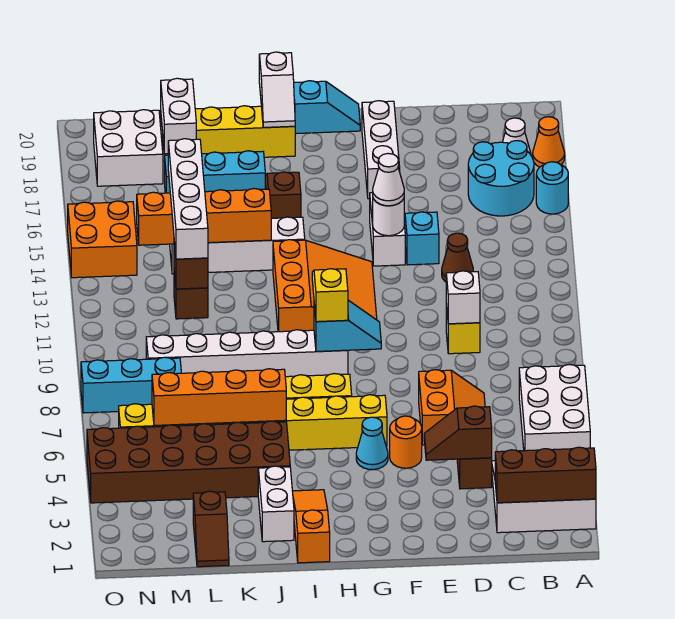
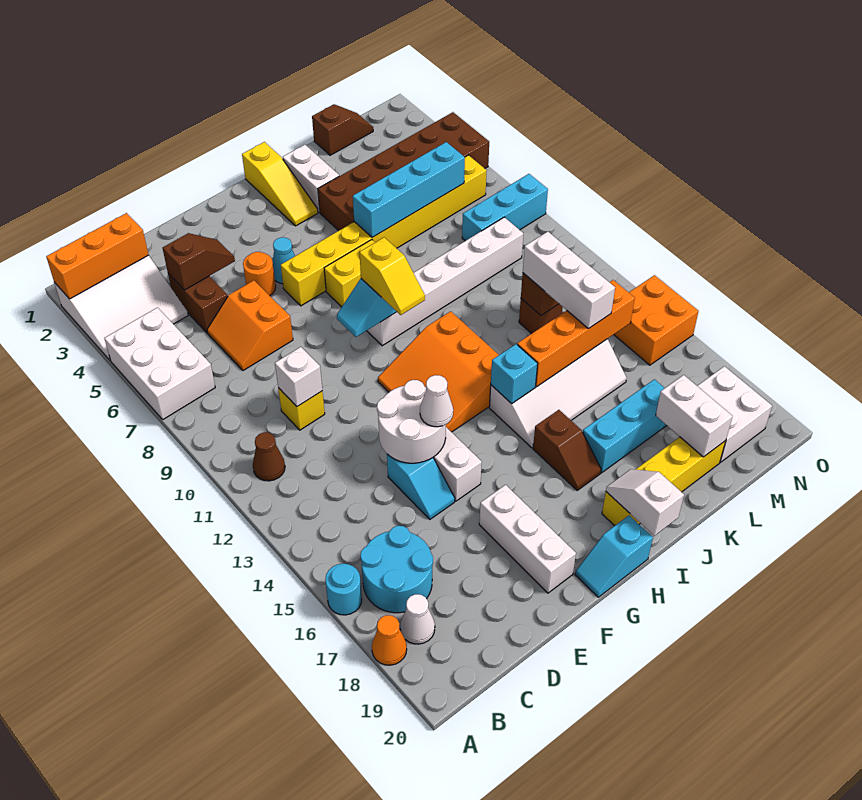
brown 1x3 brick [495,447,596,503] -> orange 1x3 brick [46,213,148,299]
brown 1x1 cone [442,233,473,282] -> brown 1x1 cone moved to [253,432,285,481]
white 1x1 round brick [373,199,404,236] -> white 2x2 round brick [377,380,446,463]
orange 1x3 slope [292,490,330,563] -> yellow 1x3 slope [242,142,318,226]
none -> cyan 1x1 brick [491,344,538,404]
orange 1x4 brick [152,369,286,425] -> cyan 1x4 brick [353,142,465,237]
brown 1x2 slope [193,491,229,567] -> brown 1x2 slope turned to [312,104,373,155]
white 1x4 brick [168,139,208,259] -> white 1x3 brick [523,232,615,329]

